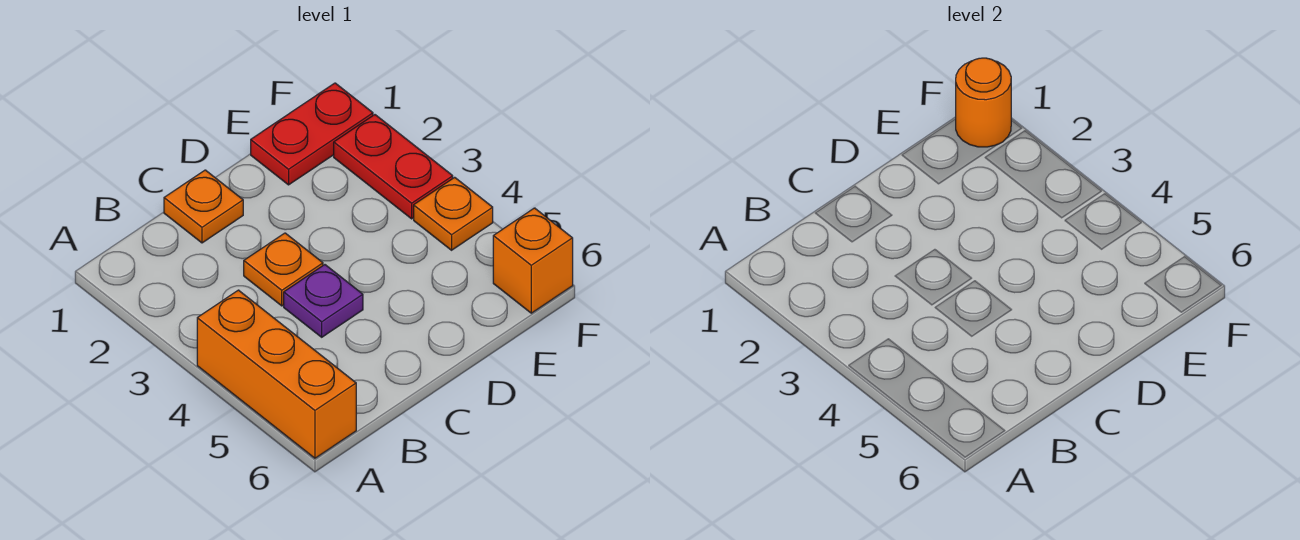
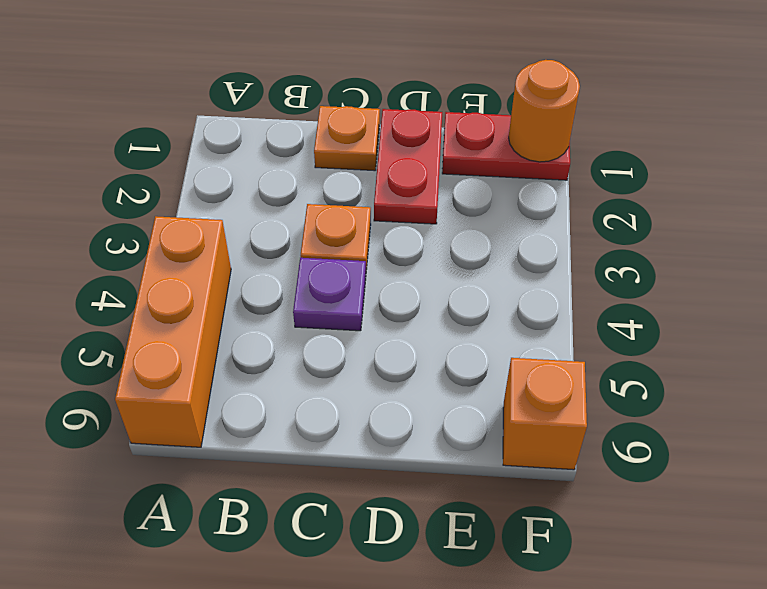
red 1x2 plate [334,115,453,219] -> red 1x2 plate moved to [374,109,442,224]
orange 1x1 plate [414,177,493,250] -> none

